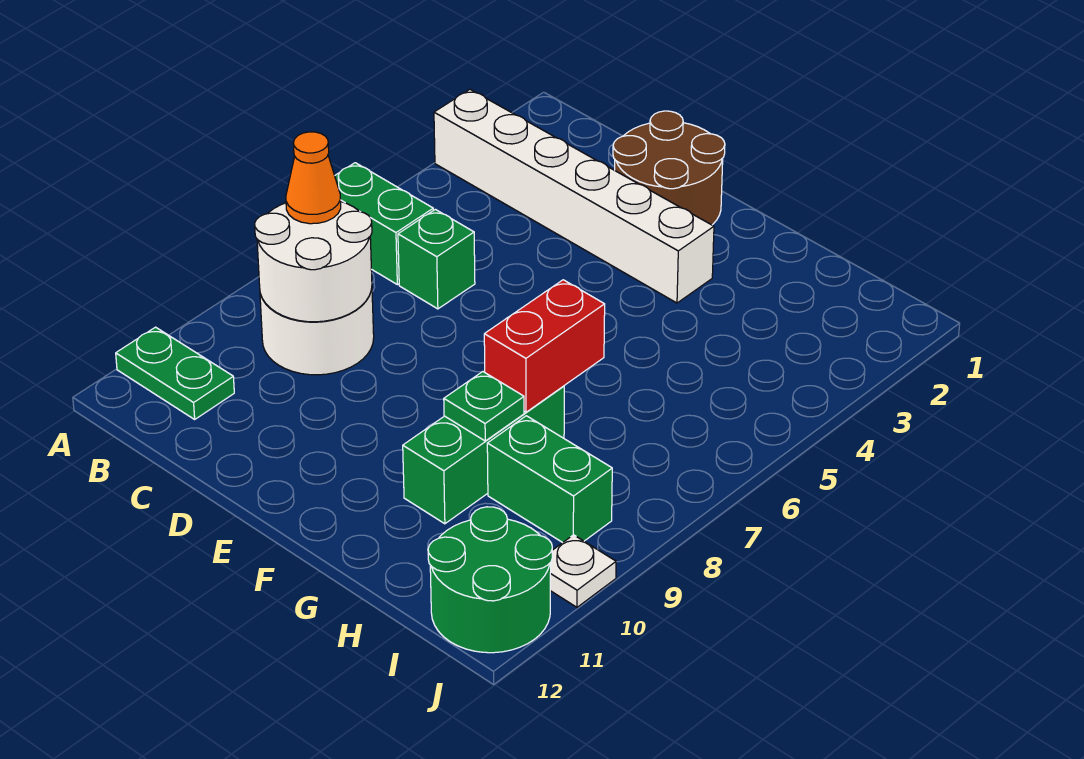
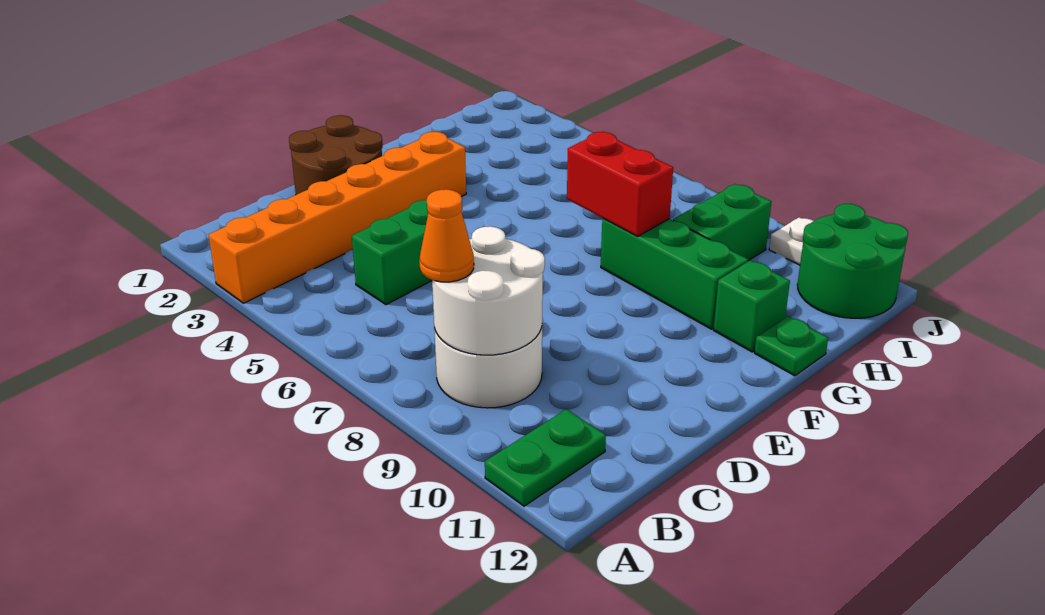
white 1x6 brick [434,89,714,303] -> orange 1x6 brick [209,132,466,303]
green 1x2 brick [335,163,433,285] -> green 1x2 brick moved to [352,199,432,305]
green 1x1 brick [398,209,475,309] -> green 1x1 brick moved to [714,260,790,352]
green 1x1 plate [444,372,524,441] -> green 1x1 plate moved to [754,316,828,376]

